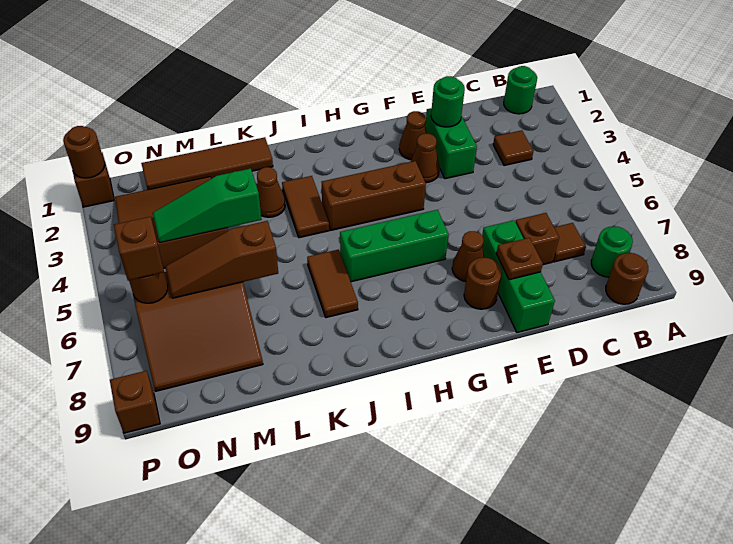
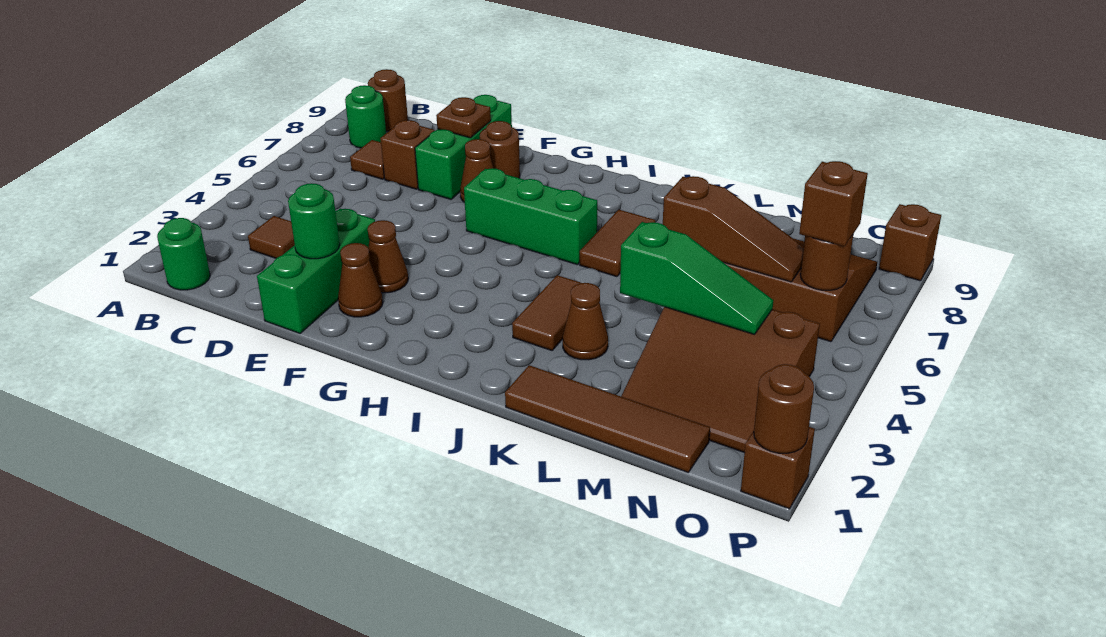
green 1x2 brick [425,108,477,179] -> green 1x3 brick [257,209,375,333]
brown 1x3 brick [322,161,426,230] -> none

